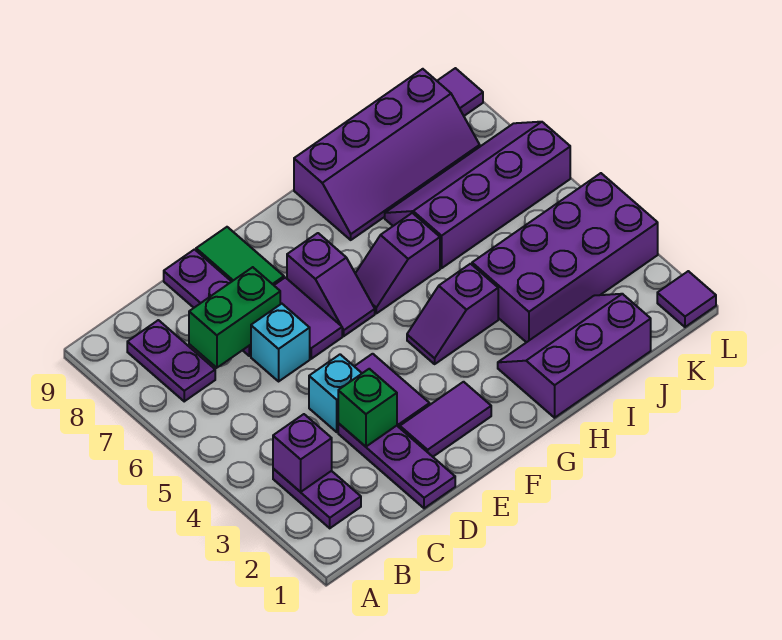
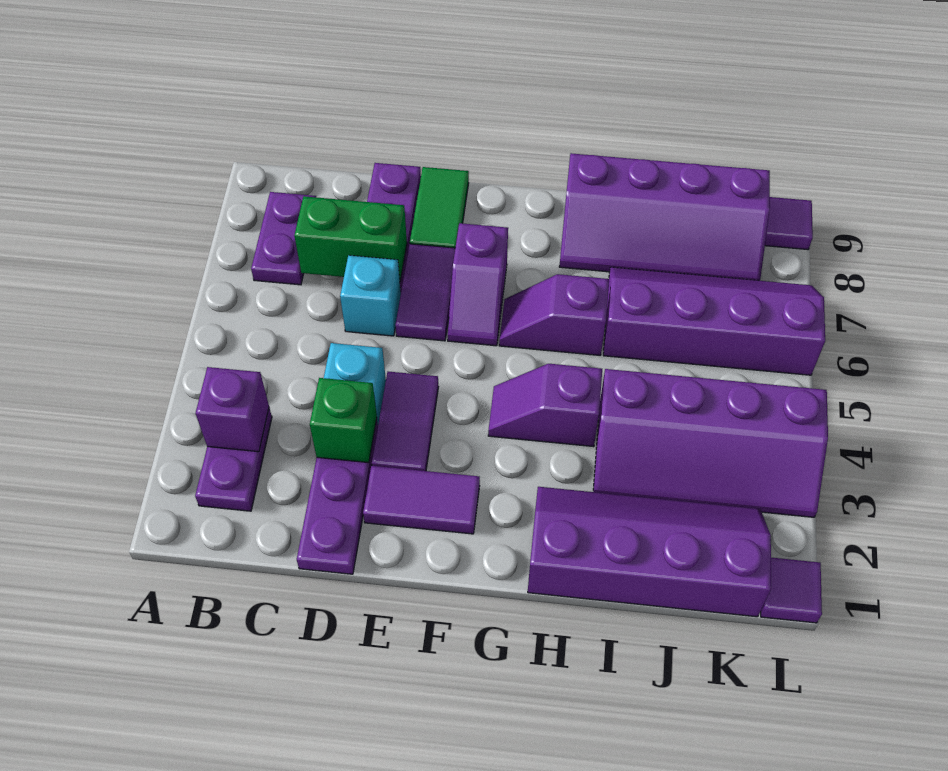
purple 2x3 slope [498,294,651,418] -> purple 2x4 slope [528,487,771,617]
purple 2x4 brick [472,173,658,342] -> purple 2x4 slope [593,369,828,517]

